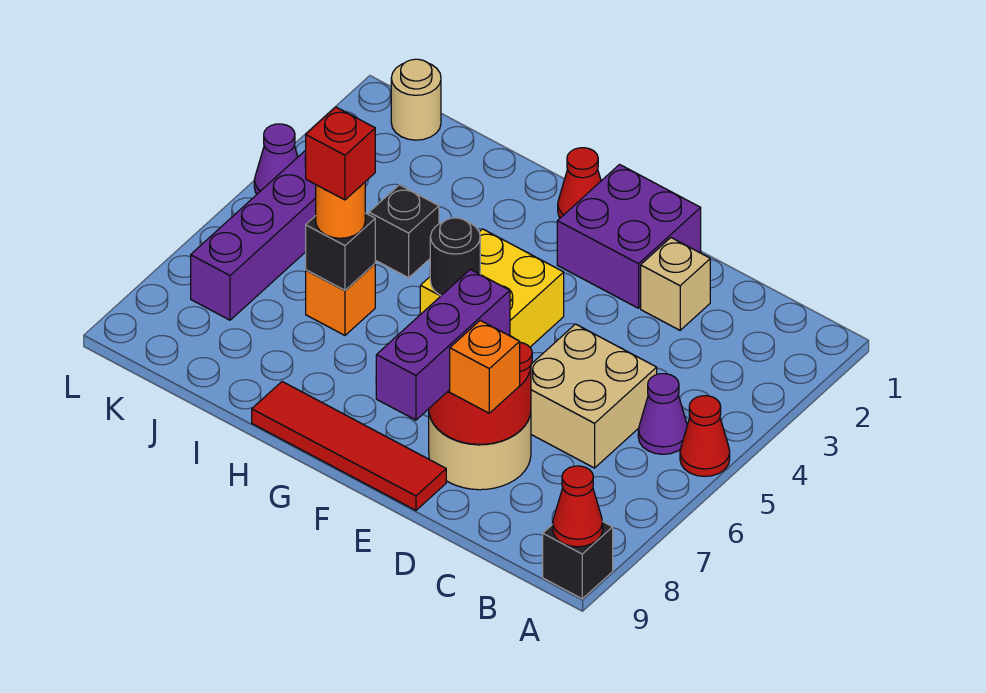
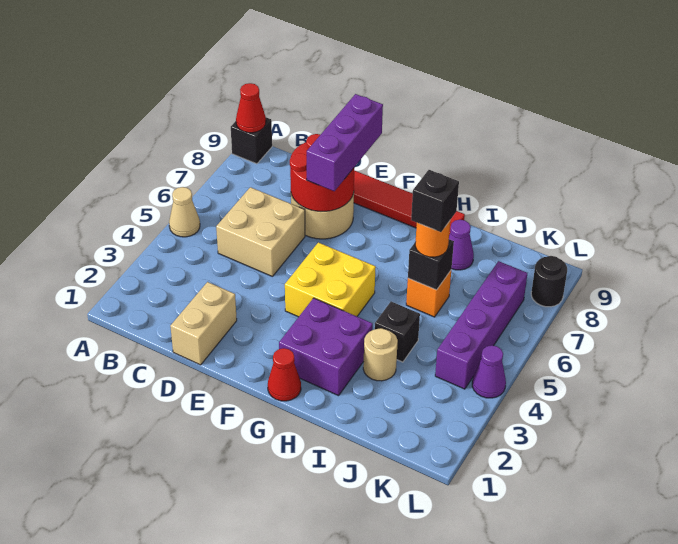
red 1x1 cone [680,396,730,477] -> tan 1x1 cone [169,187,200,237]
purple 1x1 cone [638,374,687,454] -> purple 1x1 cone moved to [449,220,474,270]
tan 1x1 brick [641,238,710,330] -> tan 1x2 brick [170,282,237,365]
orange 1x1 brick [450,320,520,413] -> none
purple 2x2 brick [557,165,701,308] -> purple 2x2 brick moved to [279,298,373,396]
black 1x1 round brick [430,218,480,295] -> black 1x1 round brick moved to [531,256,567,307]
red 1x1 brick [305,107,375,200] -> black 1x1 brick [411,170,459,232]
tan 1x1 round brick [391,59,441,140] -> tan 1x1 round brick moved to [363,328,398,381]

